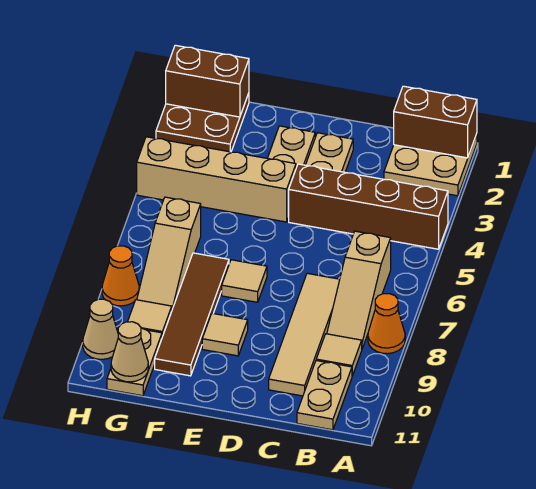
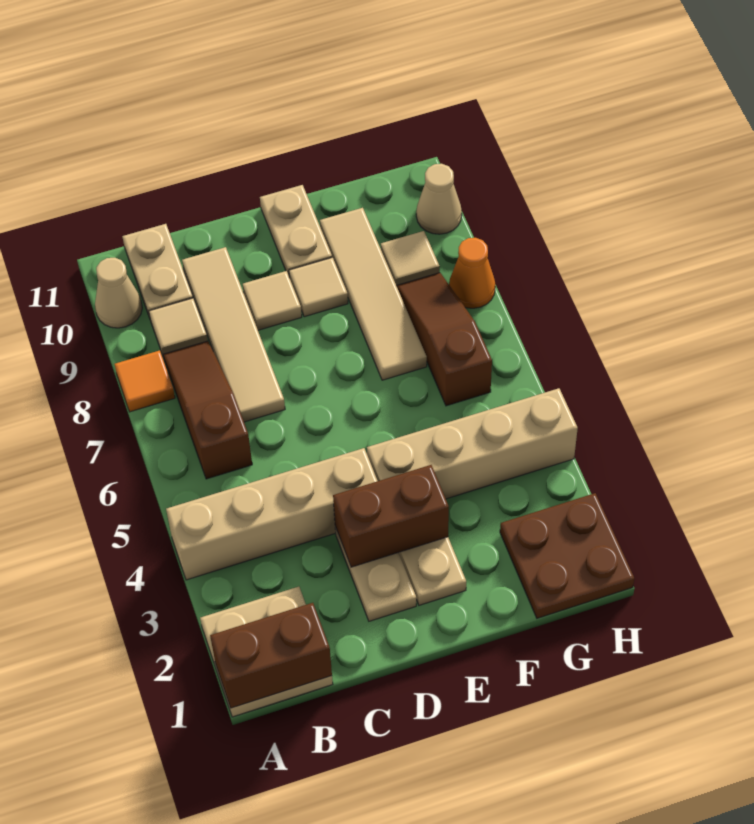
brown 1x4 brick [289,164,448,249] -> tan 1x4 brick [166,448,377,580]
orange 1x1 cone [368,294,405,354] -> orange 1x1 tile [115,350,175,412]
tan 1x3 slope [327,231,391,349] -> brown 1x3 slope [163,341,252,479]
tan 1x1 tile [222,260,267,302] -> tan 1x1 tile moved to [243,271,302,330]
brown 1x4 tile [155,253,229,376] -> tan 1x4 tile [320,208,427,380]
brown 1x2 brick [166,45,249,117] -> brown 1x2 brick moved to [333,465,449,567]
tan 1x3 slope [137,197,201,309] -> brown 1x3 slope [397,273,492,406]
tan 1x2 plate [107,328,162,396] -> tan 1x2 plate moved to [260,185,332,275]
tan 1x1 cone [111,322,148,382] -> tan 1x1 cone moved to [95,258,142,328]

